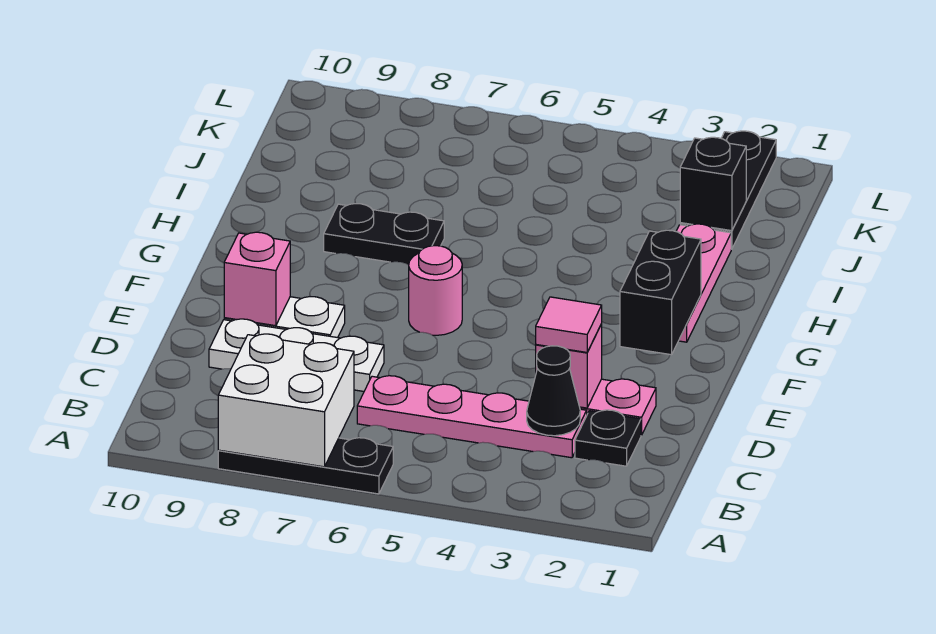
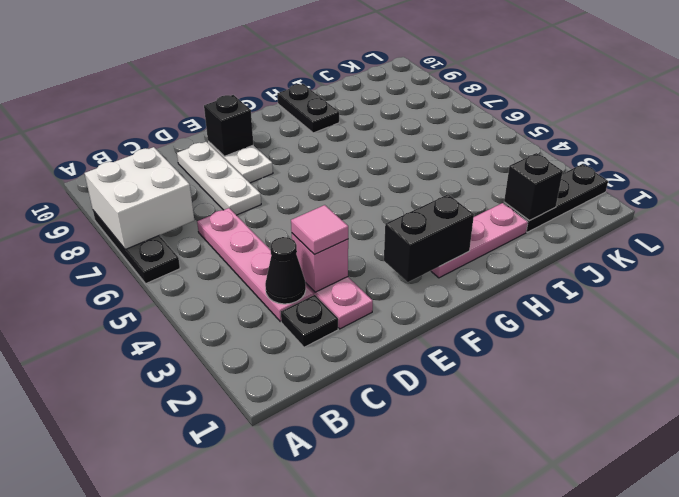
pink 1x1 brick [224,232,290,326] -> black 1x1 brick [204,95,253,156]
pink 1x1 round brick [409,246,462,335] -> none
black 1x2 plate [324,204,444,265] -> black 1x2 plate moved to [277,84,339,133]

